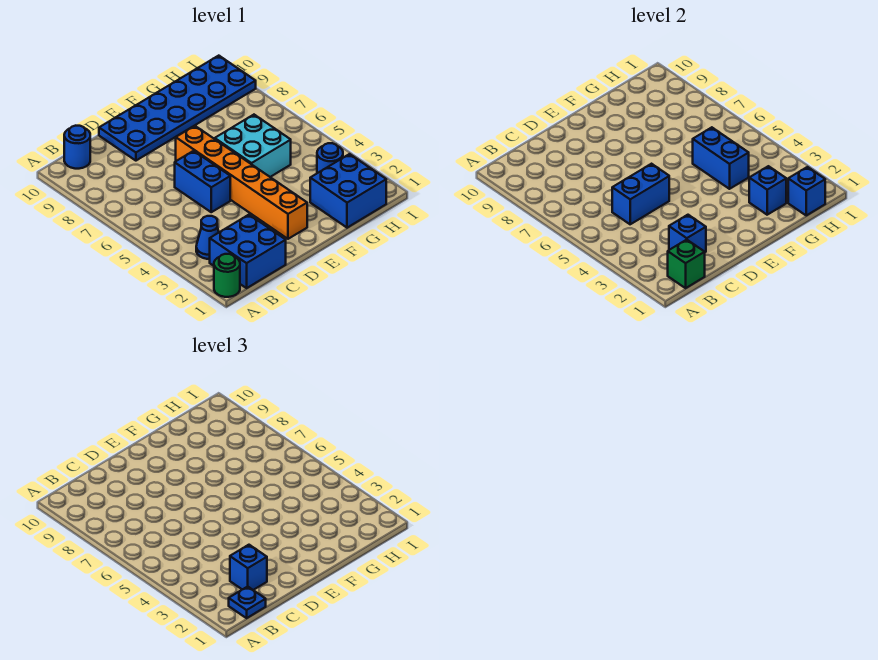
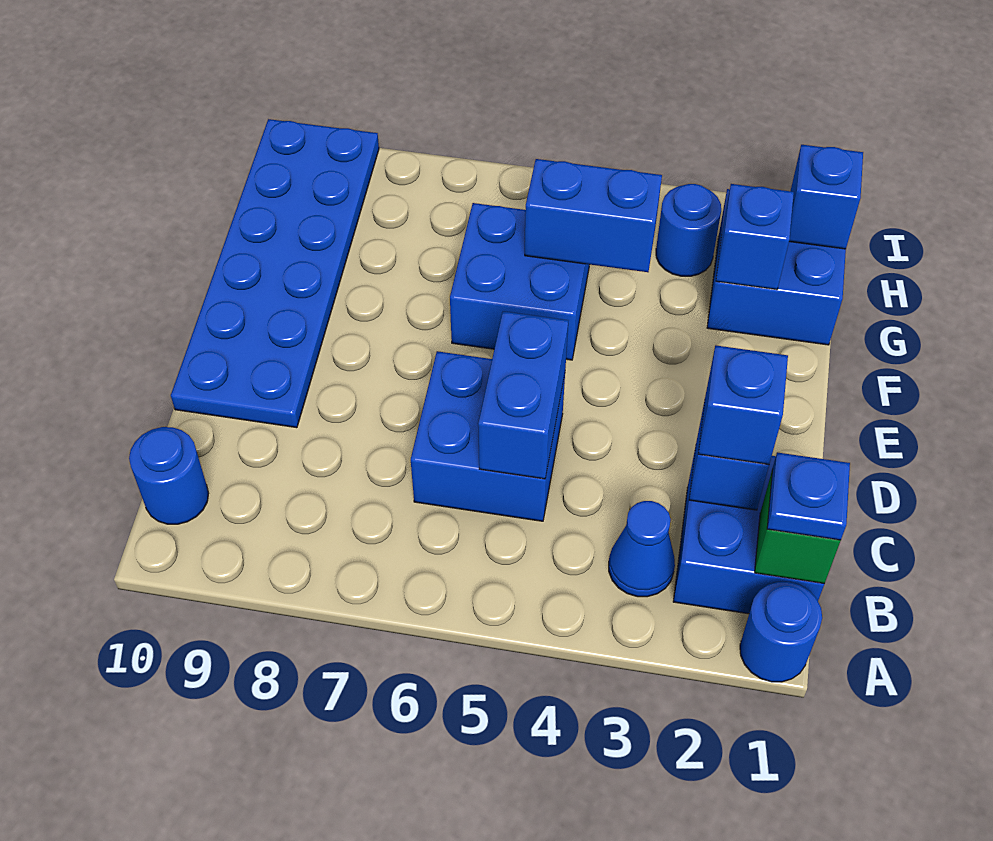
green 1x1 round brick [214,254,240,297] -> blue 1x1 round brick [740,582,822,682]
blue 1x2 brick [175,151,230,212] -> blue 2x2 brick [411,351,565,521]
orange 1x6 brick [176,126,307,239] -> none
cyan 2x2 brick [215,115,291,177] -> blue 2x2 brick [450,203,589,360]

